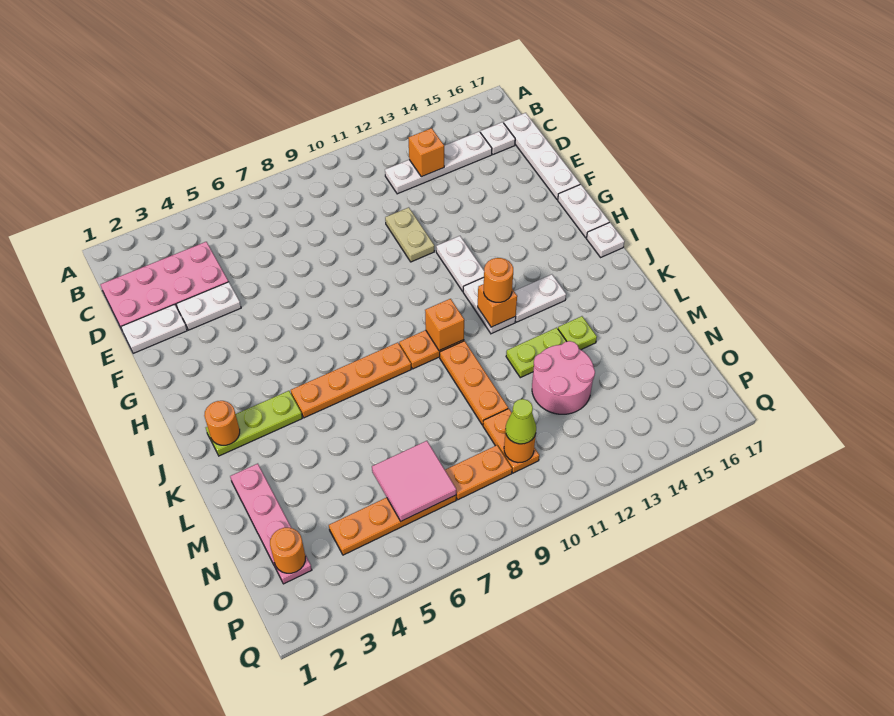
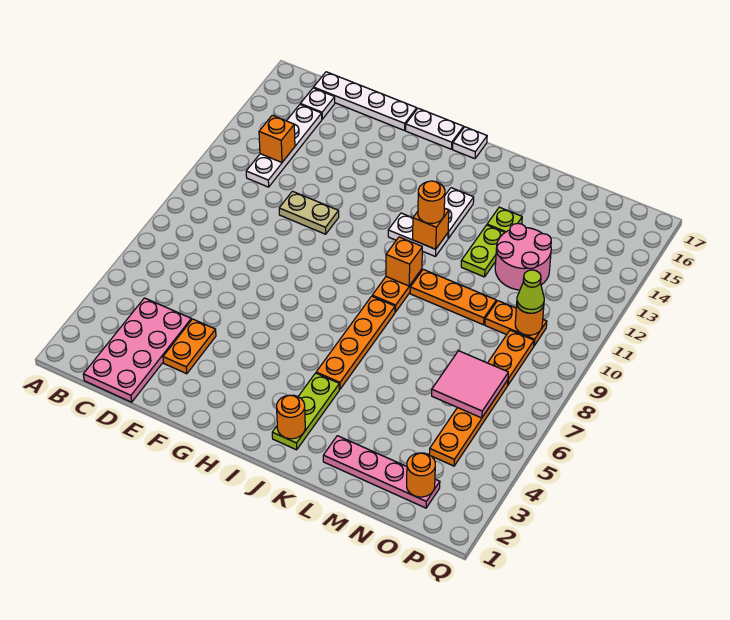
white 1x2 plate [121,304,187,353] -> none
white 1x2 plate [176,282,241,330] -> orange 1x2 plate [163,319,216,374]
white 1x2 plate [436,236,484,291] -> none

